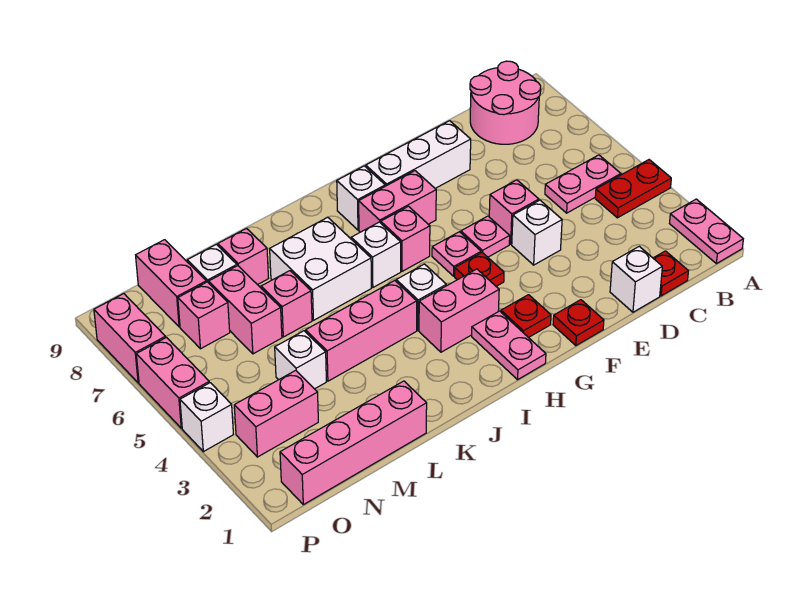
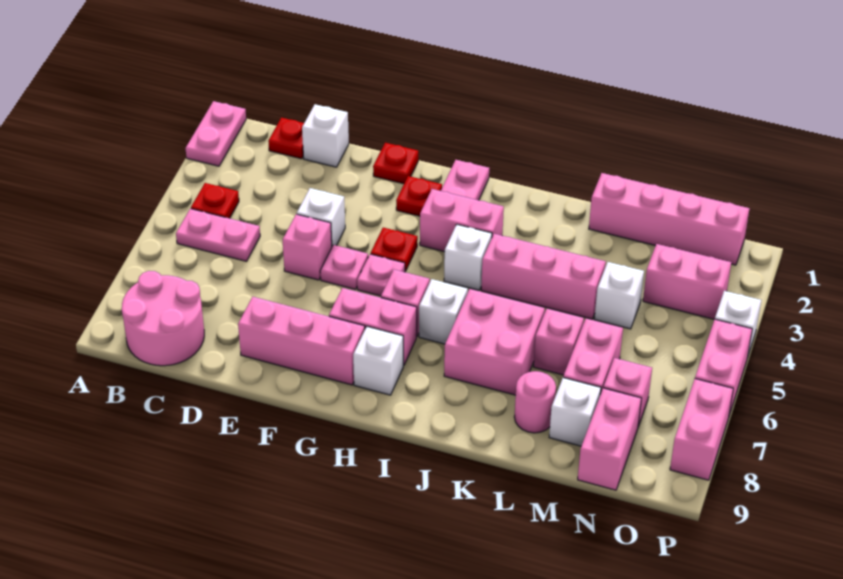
red 1x2 plate [595,160,671,218] -> red 1x1 plate [191,183,239,218]
white 1x3 brick [366,121,471,188] -> pink 1x3 brick [238,297,365,385]
white 2x2 brick [270,217,371,320] -> pink 2x2 brick [444,289,545,395]
pink 1x1 brick [218,228,269,285] -> pink 1x1 round brick [514,371,556,433]

